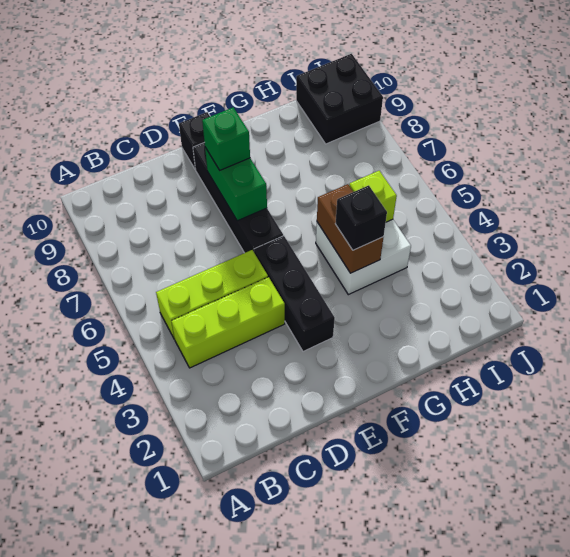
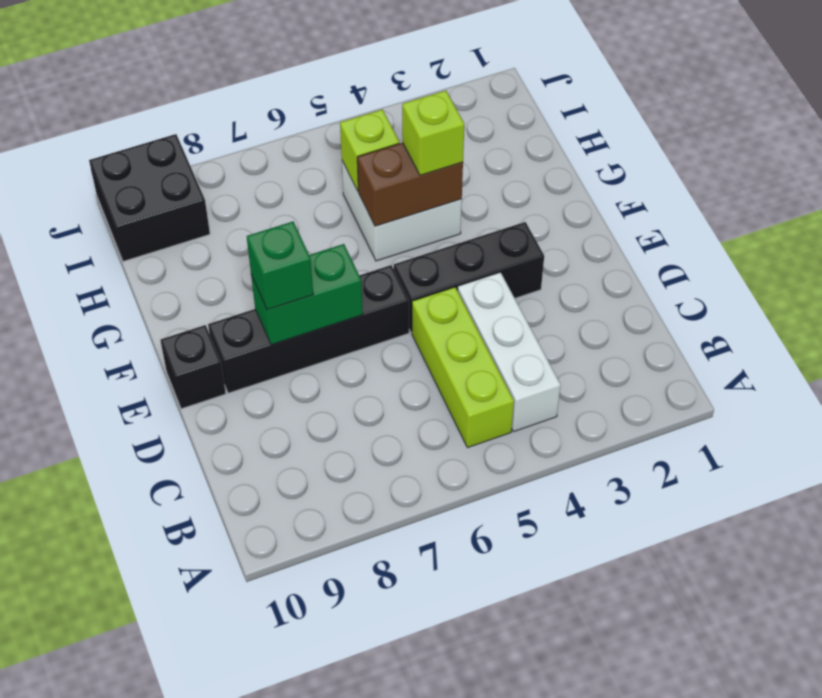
lime 1x3 brick [171,277,285,368] -> white 1x3 brick [457,272,561,432]
black 1x1 brick [335,185,387,250] -> lime 1x1 brick [402,91,464,175]

